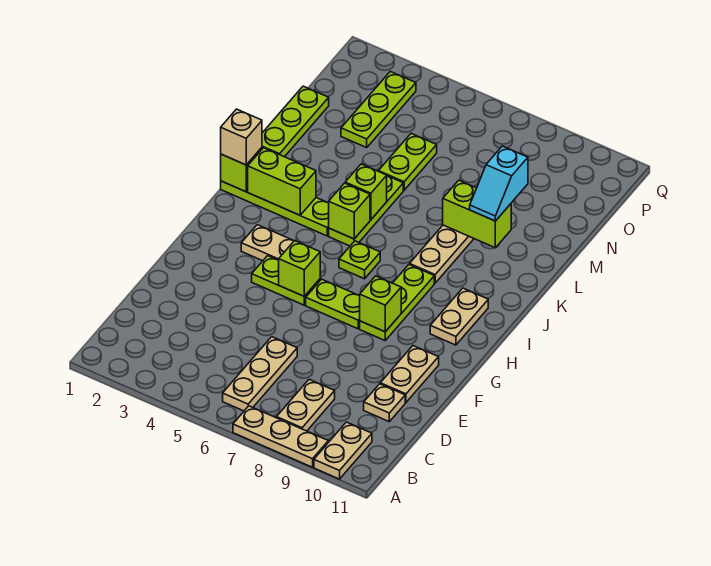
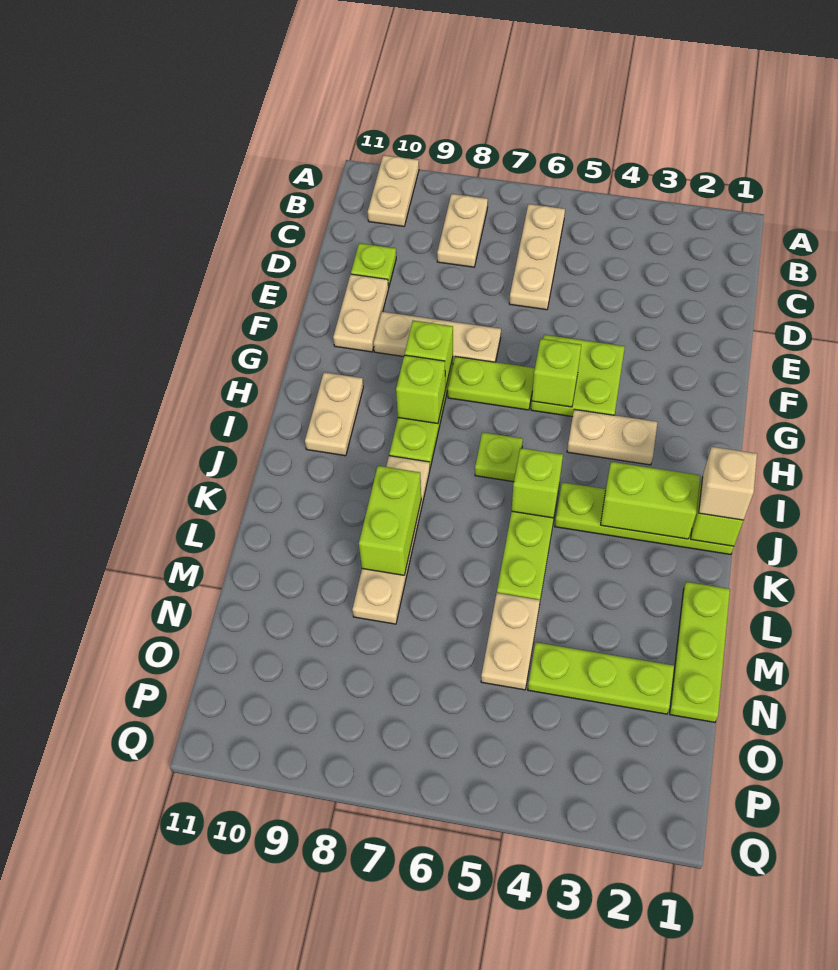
tan 1x3 plate [233,406,328,467] -> tan 1x3 plate moved to [374,312,501,363]
tan 1x1 plate [364,384,405,421] -> lime 1x1 plate [351,243,396,287]
lime 1x2 plate [252,256,320,305] -> lime 2x2 plate [531,335,625,417]
lime 1x1 brick [345,164,387,220] -> lime 1x1 brick moved to [396,355,445,424]
lime 1x2 brick [443,180,511,248] -> lime 1x2 brick turned to [359,466,421,575]
cyan 1x2 slope [470,146,528,221] -> none
lime 1x2 plate [378,134,437,190] -> tan 1x2 plate [481,593,540,690]
lime 1x3 plate [341,72,416,148] -> lime 1x3 plate turned to [528,642,674,714]

